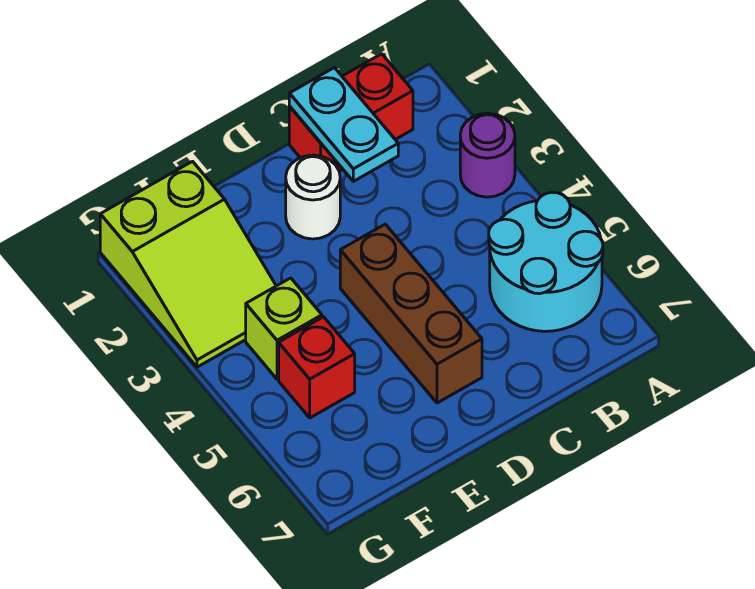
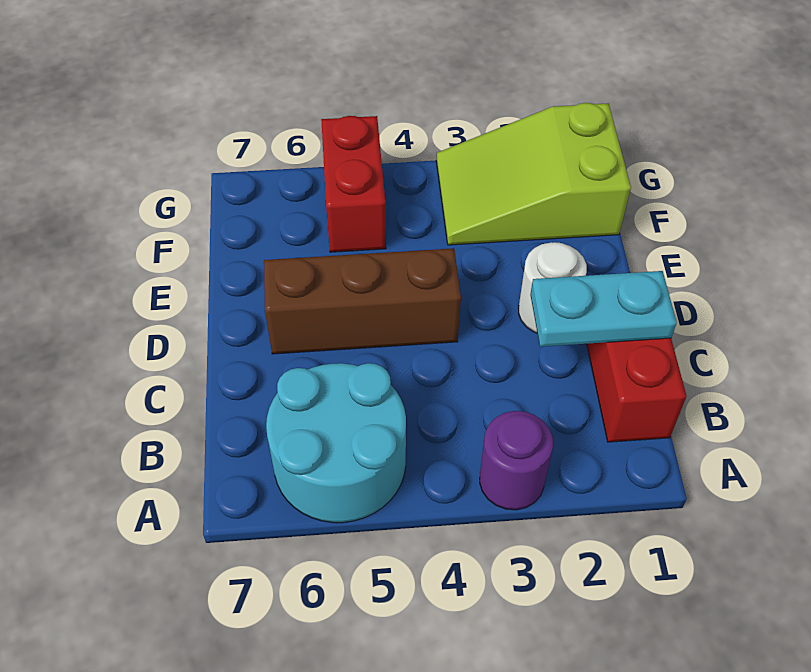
lime 1x1 brick [246,278,322,379] -> none
red 1x1 brick [279,317,355,418] -> red 1x2 brick [321,116,386,252]

